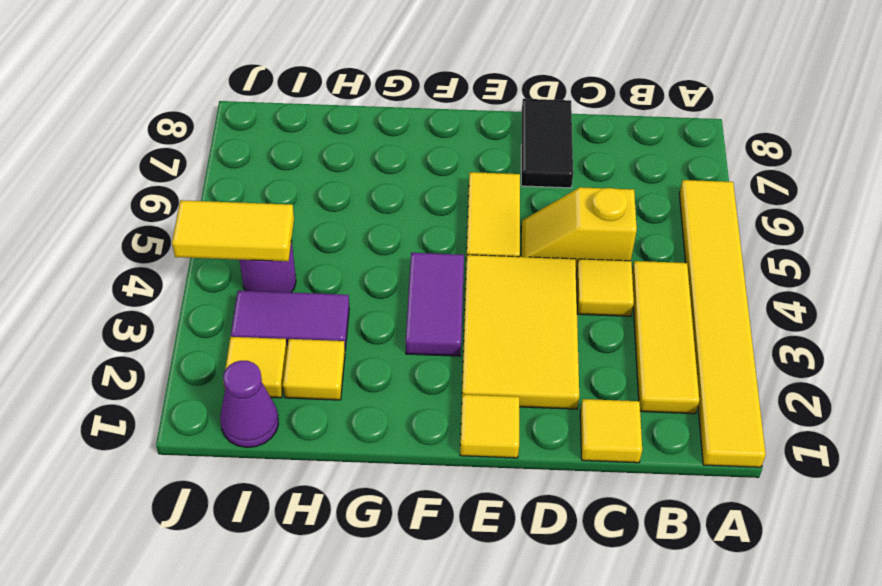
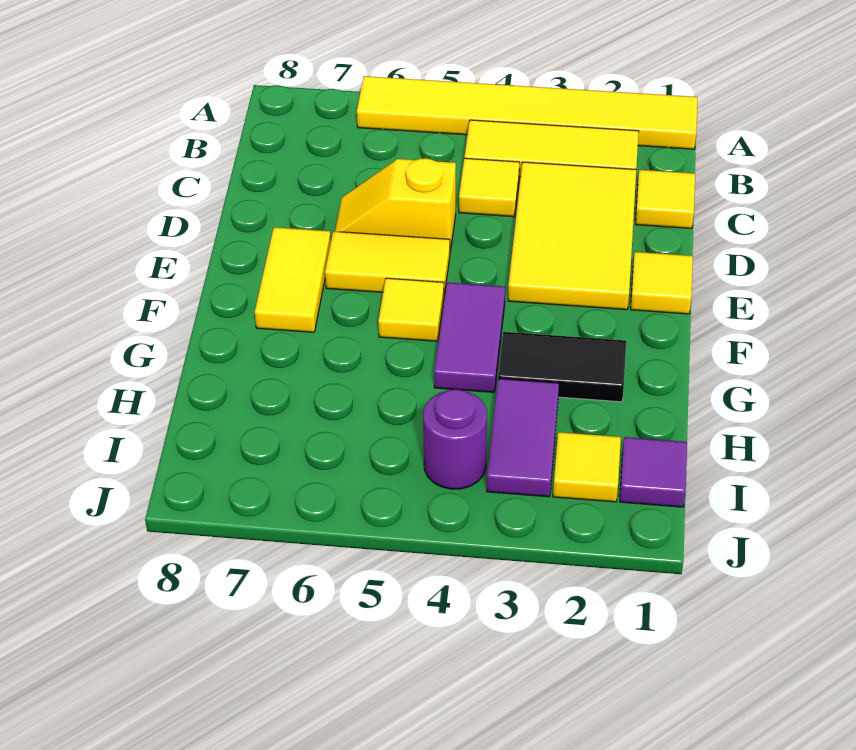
yellow 1x2 slope [521,187,637,270] -> yellow 1x2 slope turned to [335,158,456,252]
yellow 2x3 tile [462,255,579,409] -> yellow 2x3 tile turned to [508,162,636,310]
black 1x2 tile [521,99,573,188] -> black 1x2 tile moved to [498,332,626,402]
purple 1x2 tile [406,253,464,356] -> purple 1x2 tile turned to [434,283,505,392]
yellow 1x1 tile [283,339,345,400] -> yellow 1x1 tile moved to [378,278,444,341]
purple 1x1 cone [220,361,278,448] -> purple 1x1 tile [620,437,687,507]
yellow 1x2 tile [172,200,294,261] -> yellow 1x2 tile moved to [255,227,331,332]

